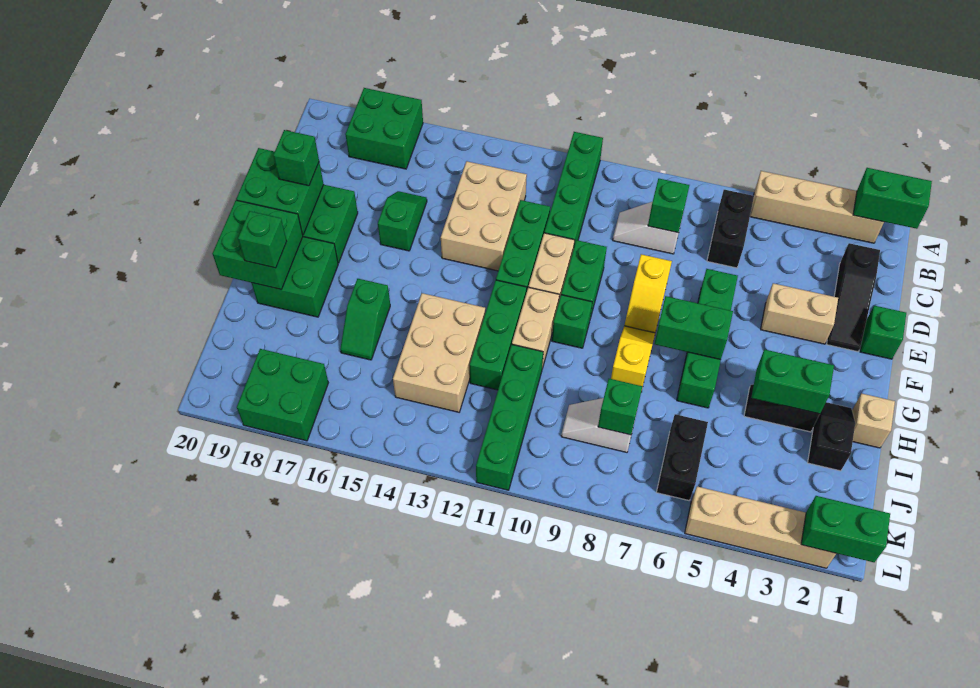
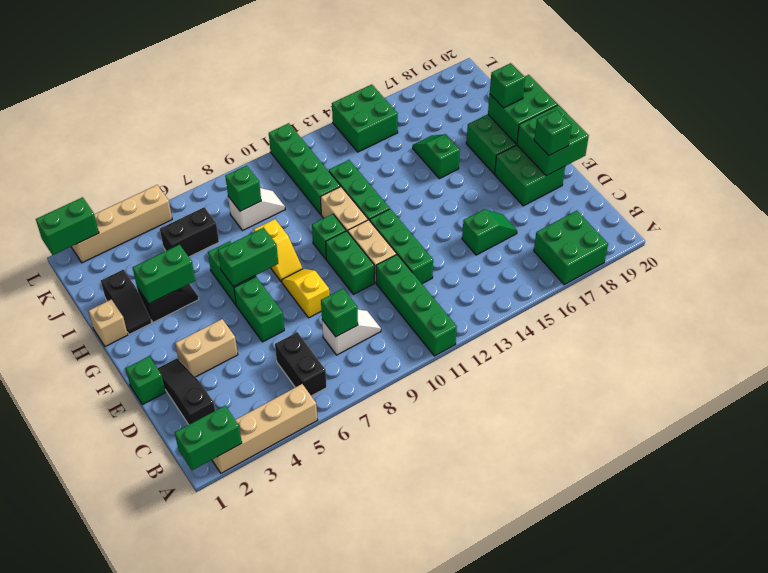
tan 2x3 brick [441,161,527,271] -> none
green 1x2 slope [378,191,427,251] -> green 1x2 slope turned to [462,210,517,255]
tan 2x3 brick [393,293,485,412] -> none
black 1x2 brick [657,414,708,500] -> black 1x2 brick turned to [160,207,219,257]
green 2x2 brick [237,349,328,441] -> green 2x2 brick moved to [332,84,398,152]

